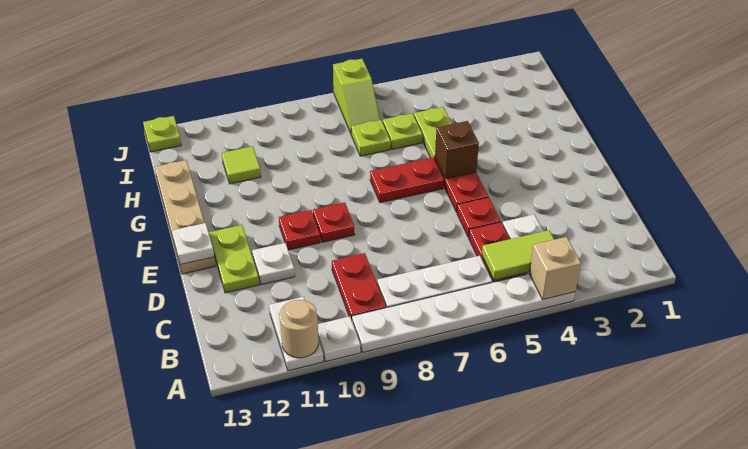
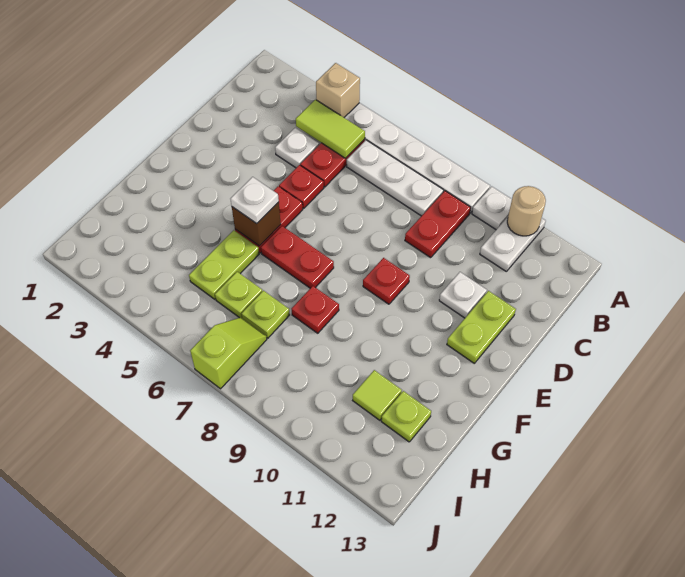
red 1x1 plate [279,210,320,250] -> red 1x1 plate moved to [291,286,339,333]
tan 1x4 plate [155,160,216,274] -> none
white 1x1 plate [172,223,214,265] -> white 1x1 plate moved to [231,177,279,224]
lime 1x1 plate [143,116,181,152] -> lime 1x1 plate moved to [381,391,431,442]

